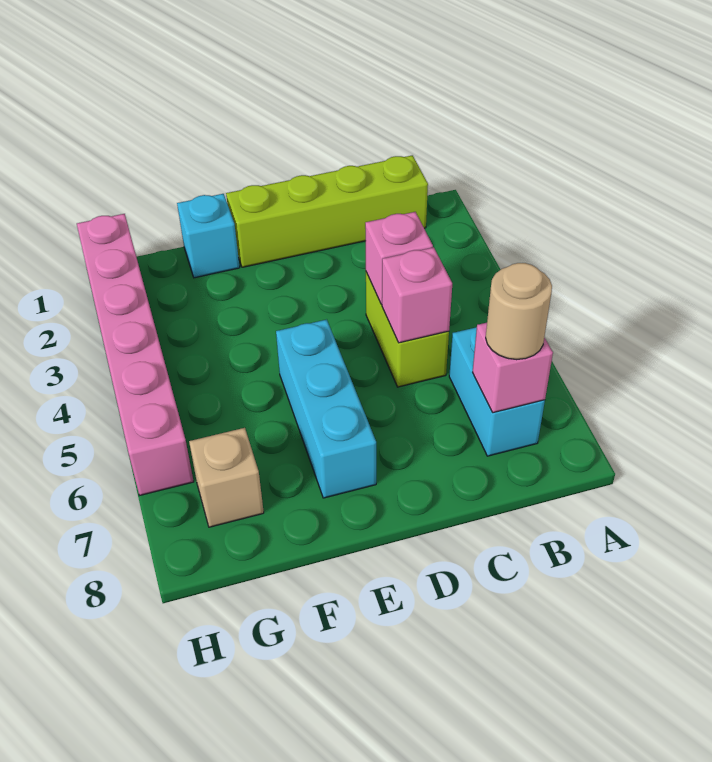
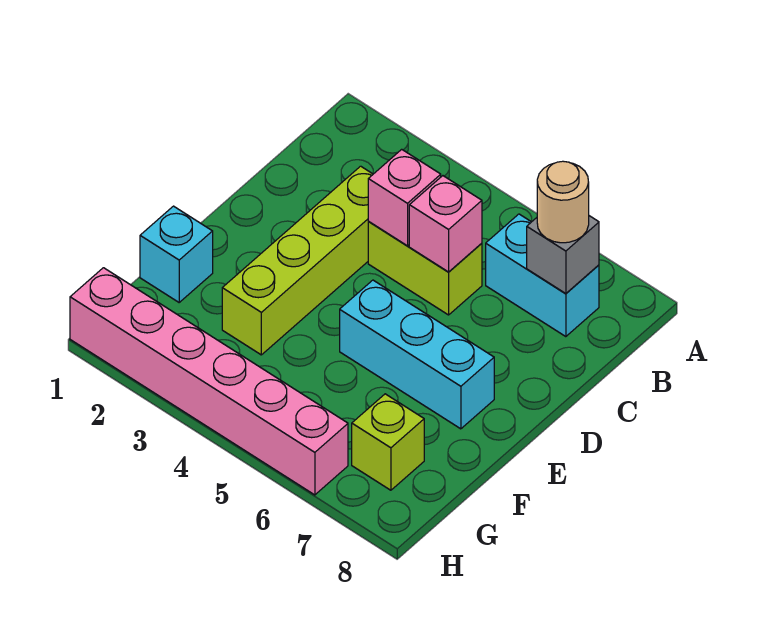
lime 1x4 brick [226,155,428,267] -> lime 1x4 brick moved to [222,166,373,355]
pink 1x1 brick [472,323,553,413] -> grey 1x1 brick [527,216,599,294]
tan 1x1 brick [189,428,264,527] -> lime 1x1 brick [352,394,424,490]

